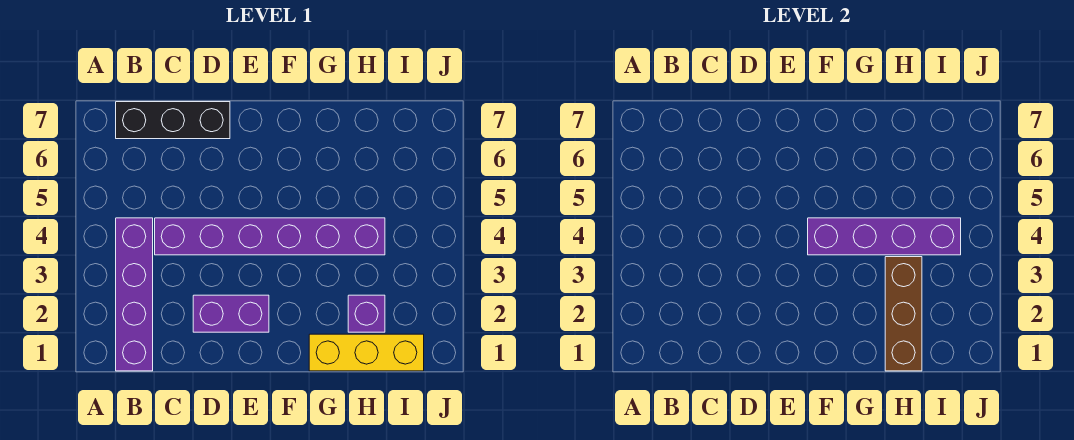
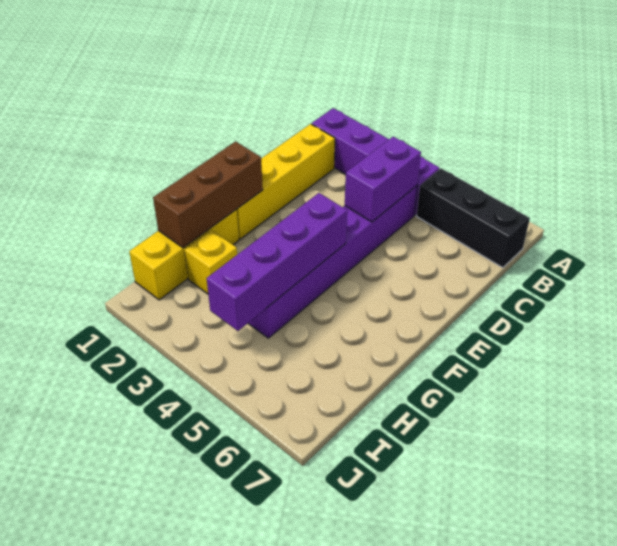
black 1x3 brick [116,102,230,139] -> black 1x3 brick turned to [416,168,530,268]
none -> yellow 1x4 brick [236,124,335,239]
purple 1x2 brick [193,295,269,332] -> purple 1x2 brick moved to [345,137,421,222]
brown 1x3 brick [885,257,922,371] -> brown 1x3 brick turned to [153,141,263,248]
purple 1x1 brick [348,295,385,332] -> yellow 1x1 brick [184,230,237,294]

